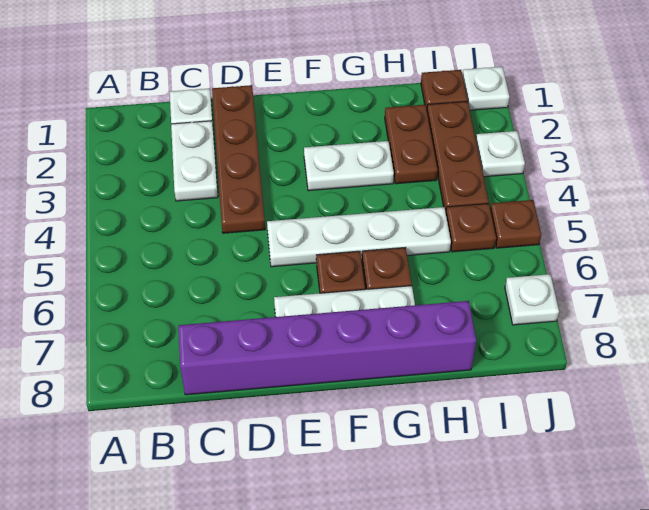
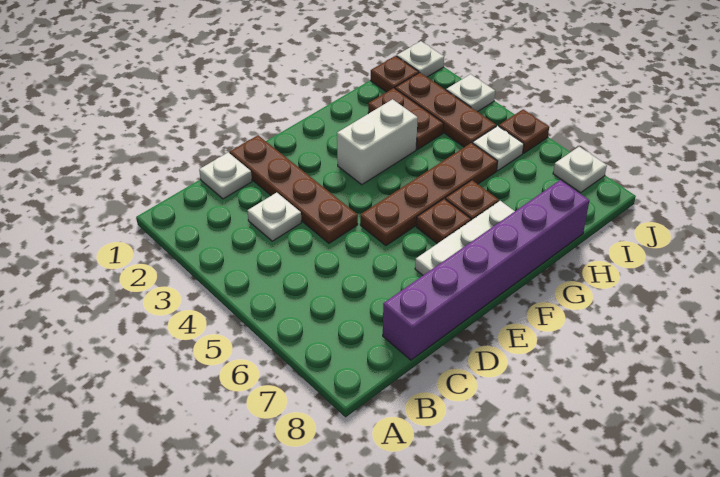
white 1x2 plate [171,121,218,201] -> white 1x1 plate [248,193,302,241]
white 1x4 plate [267,207,451,267] -> brown 1x4 plate [360,143,498,246]
white 1x2 plate [304,141,394,191] -> white 1x2 brick [337,99,418,185]
brown 1x1 plate [446,203,496,252] -> white 1x1 plate [473,126,524,171]

